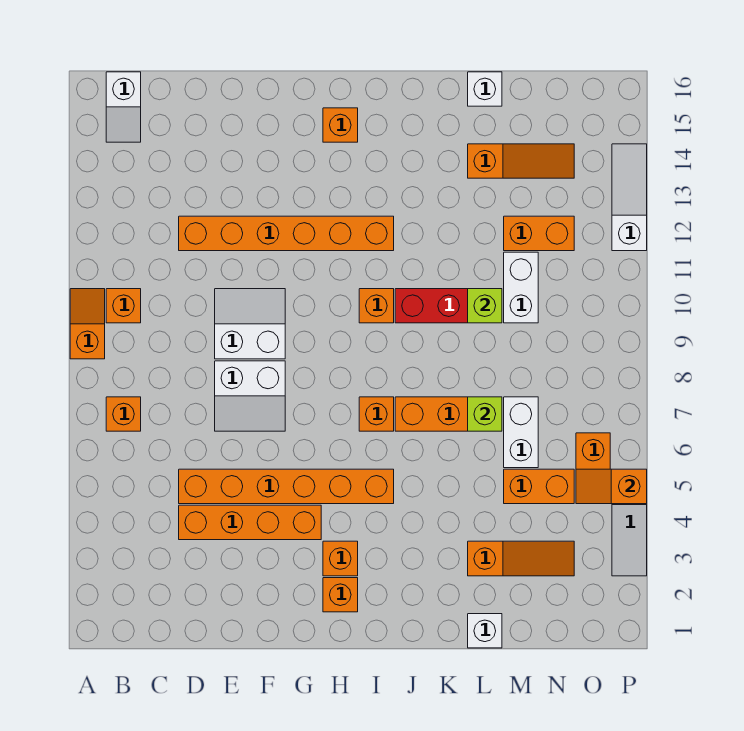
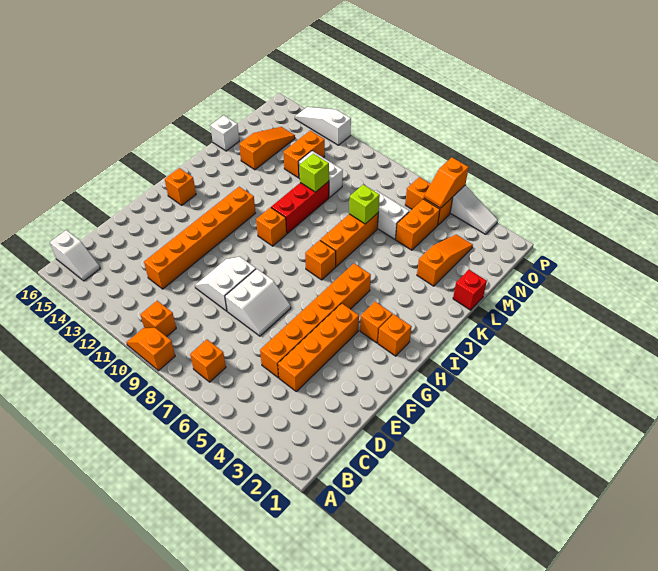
white 1x1 brick [468,614,502,648] -> red 1x1 brick [453,270,487,310]

